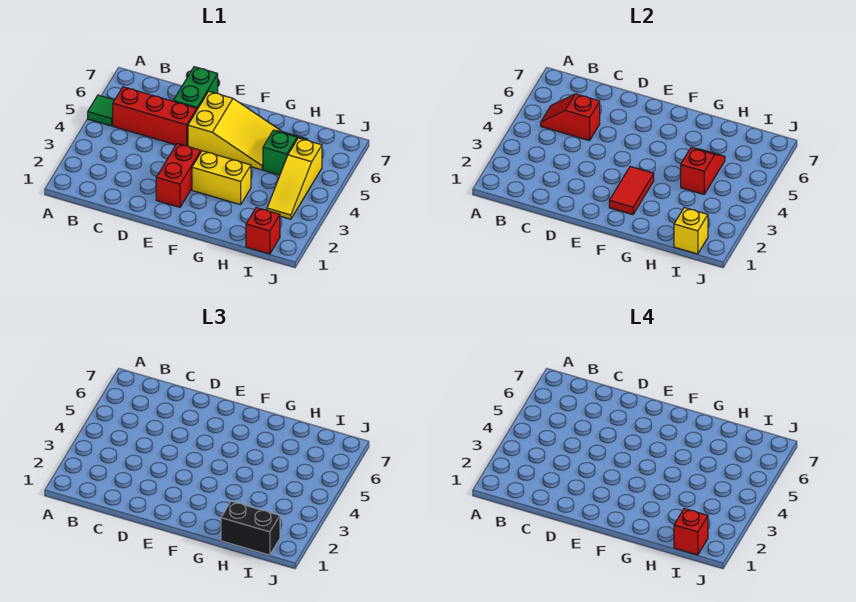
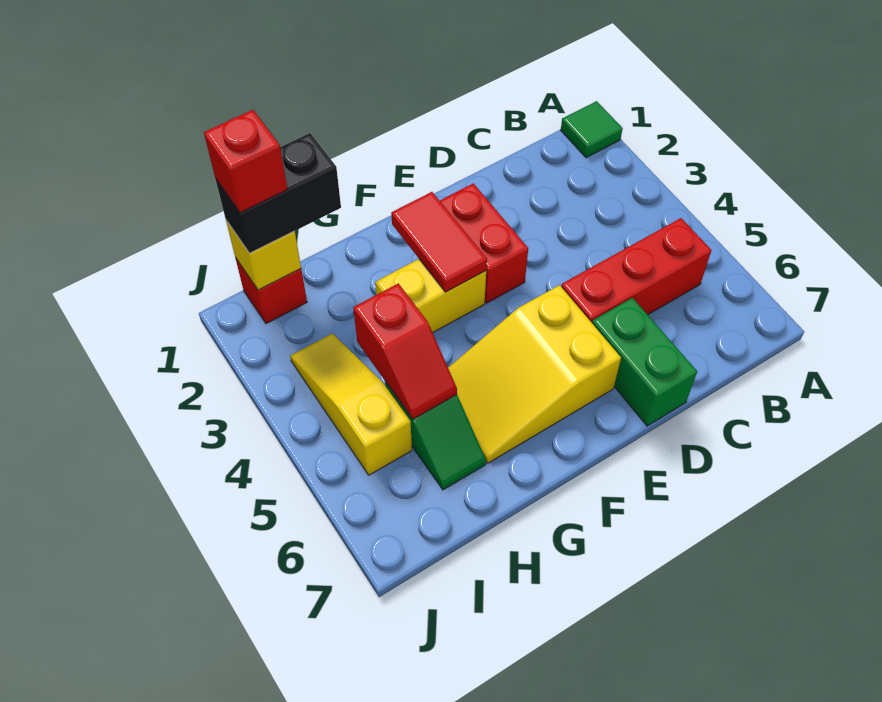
green 1x1 tile [88,95,114,126] -> green 1x1 tile moved to [561,101,623,158]
red 1x2 slope [541,94,600,141] -> none

